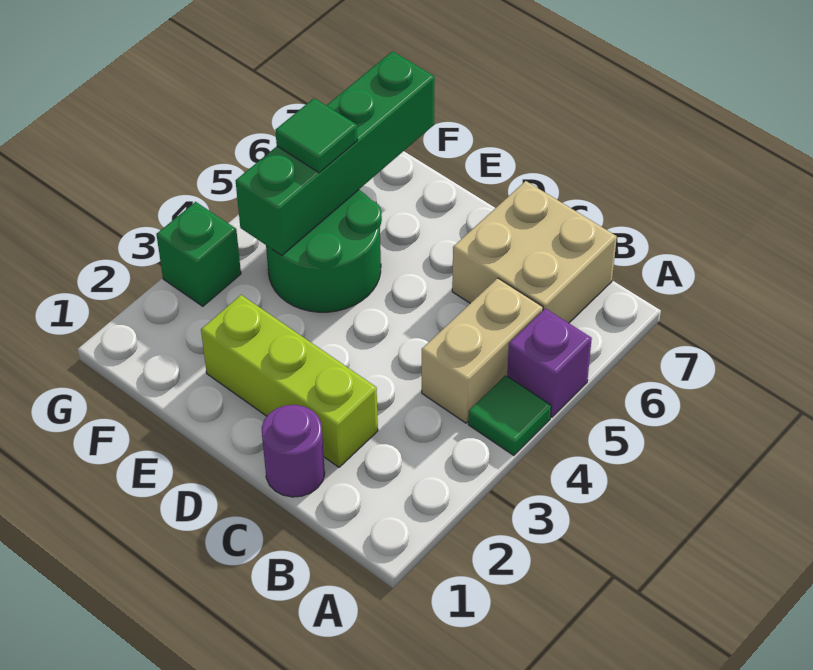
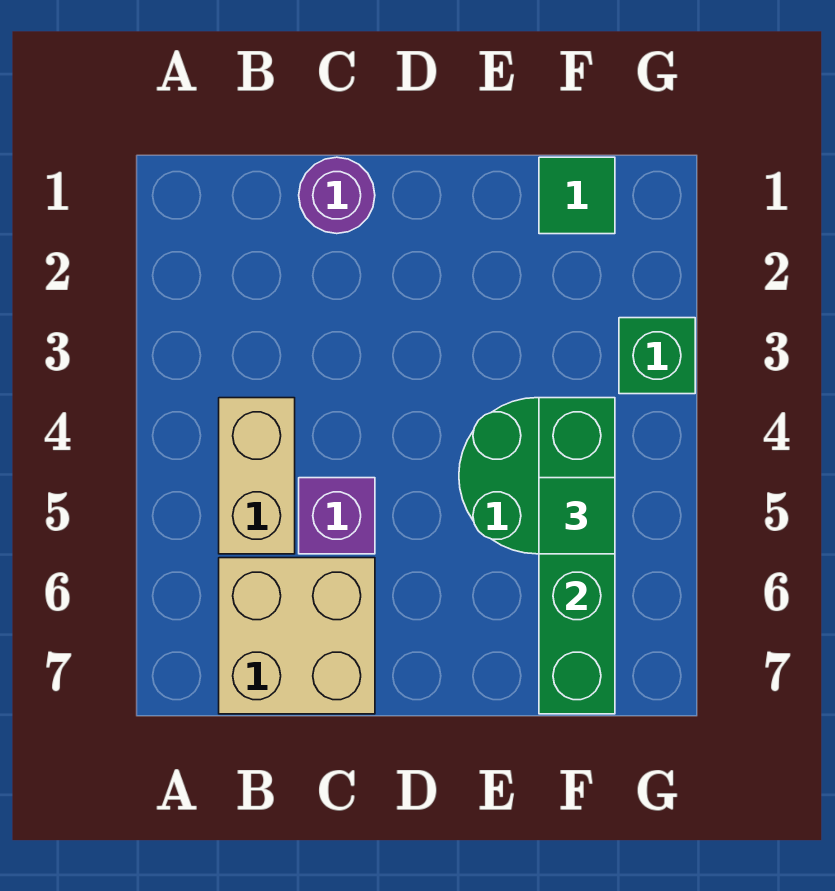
green 1x1 tile [468,375,551,455] -> green 1x1 tile moved to [539,157,615,234]
purple 1x1 brick [507,308,592,417] -> purple 1x1 brick moved to [299,478,375,554]
lime 1x3 brick [201,295,378,467] -> none

